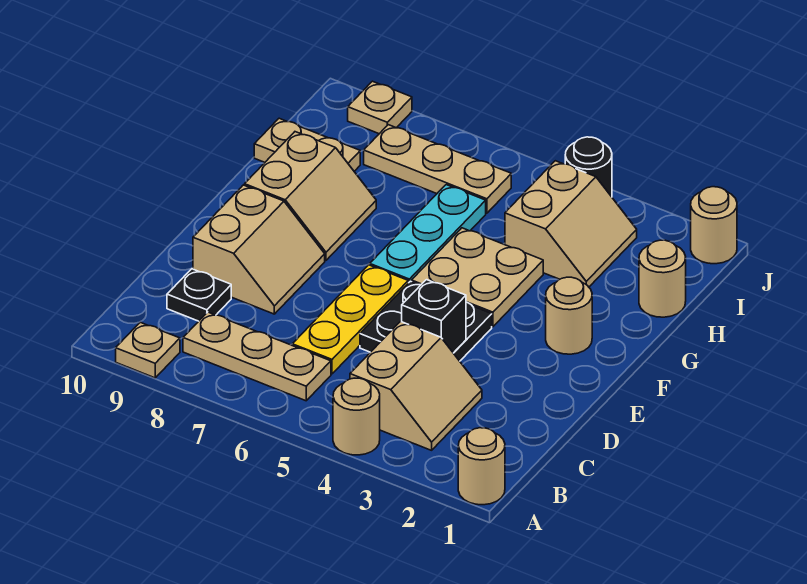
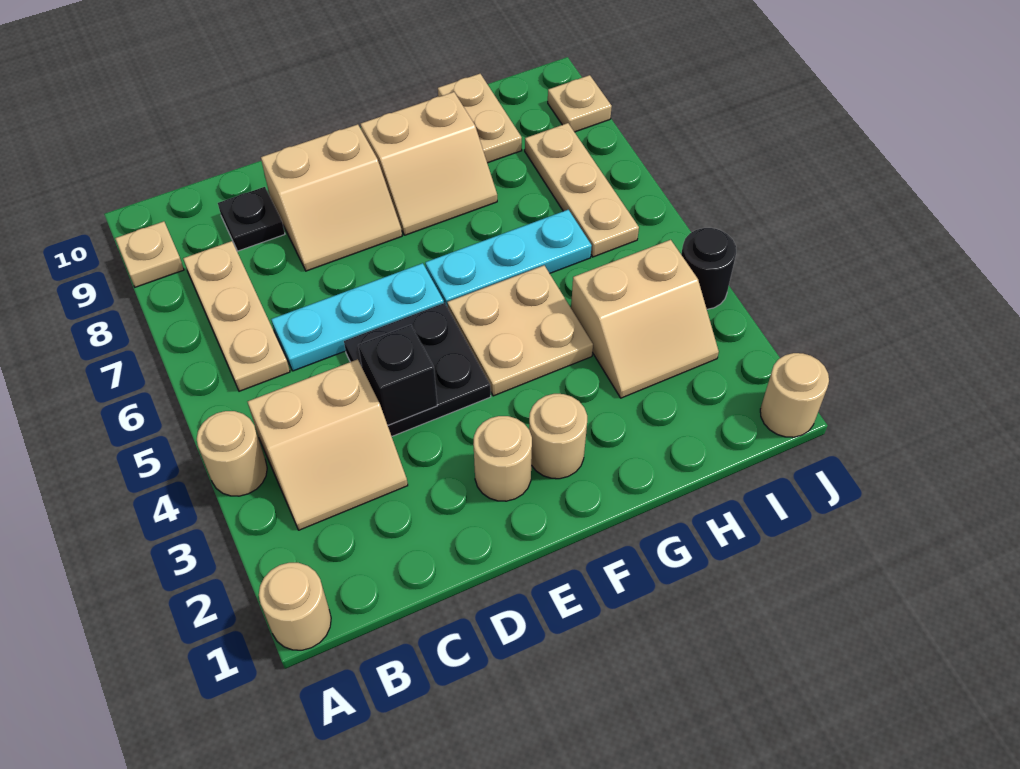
yellow 1x3 plate [292,265,408,374] -> cyan 1x3 plate [271,263,444,371]
tan 1x1 round brick [639,240,686,317] -> tan 1x1 round brick moved to [473,416,532,501]

